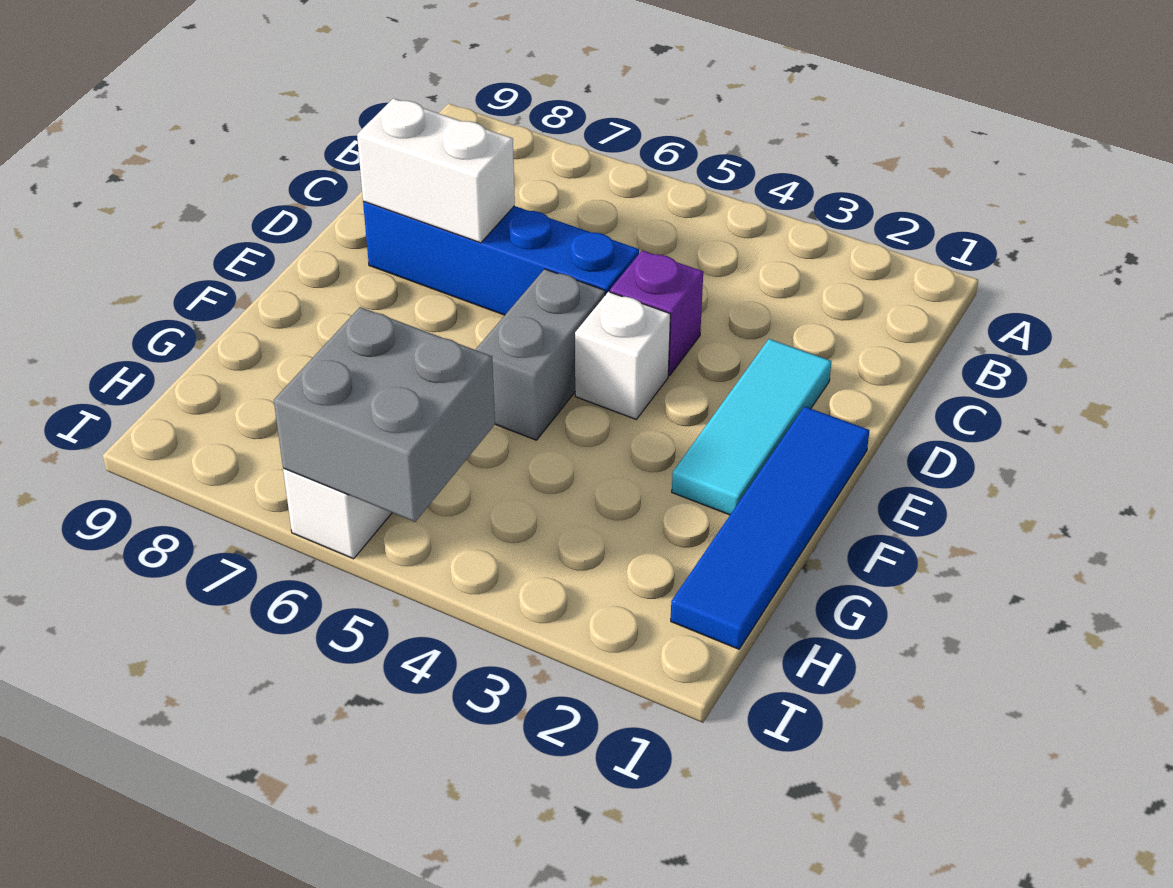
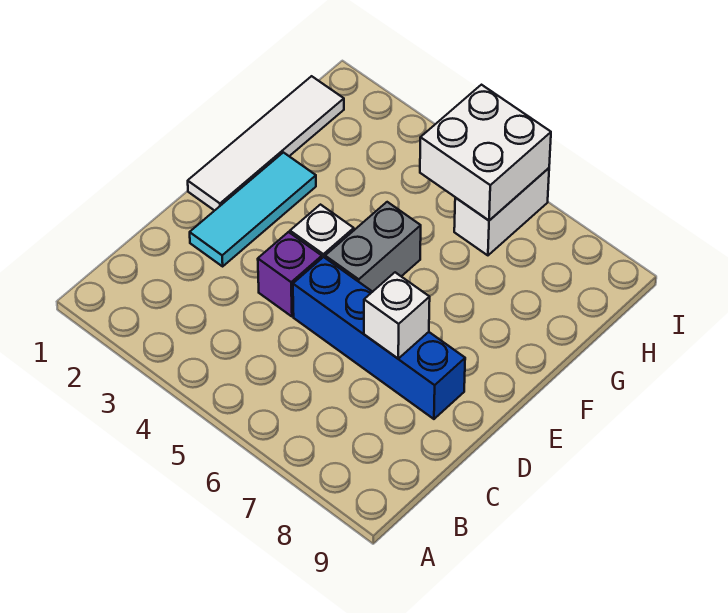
white 1x2 brick [357,98,515,243] -> white 1x1 brick [364,272,430,358]
blue 1x4 tile [671,406,869,649] -> white 1x4 tile [188,76,344,211]
grey 2x2 brick [274,307,495,522] -> white 2x2 brick [420,85,551,220]

